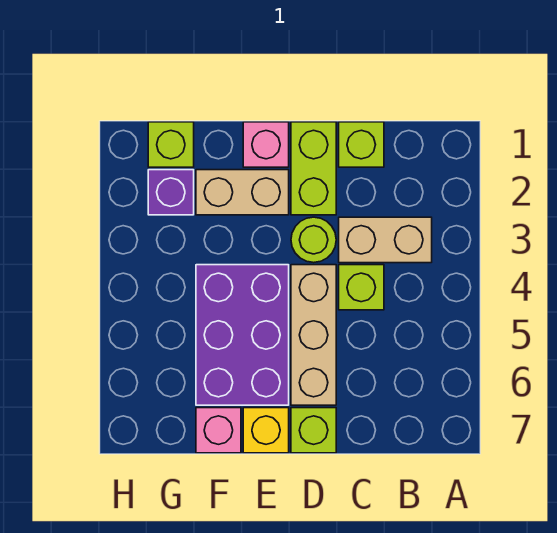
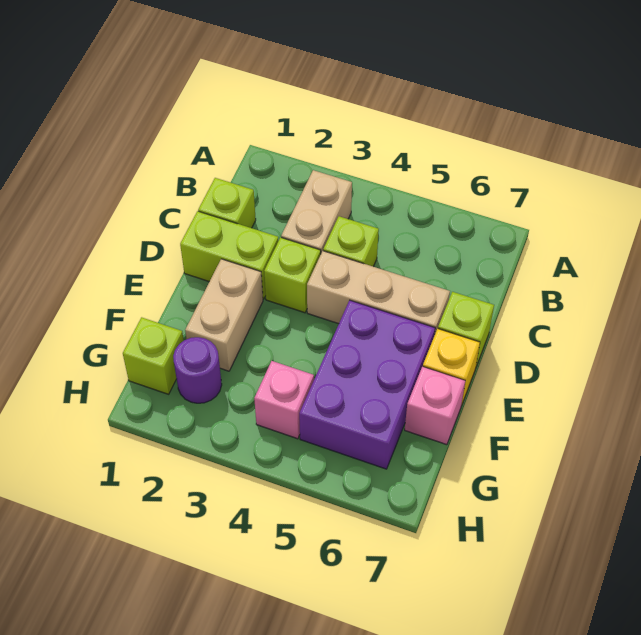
lime 1x1 round brick [291,217,336,263] -> lime 1x1 brick [264,237,321,313]
pink 1x1 brick [243,122,289,167] -> pink 1x1 brick moved to [254,361,314,439]
purple 2x3 brick [196,265,289,405] -> purple 2x3 brick turned to [299,300,435,469]
purple 1x1 brick [148,170,194,215] -> purple 1x1 round brick [173,337,222,403]

